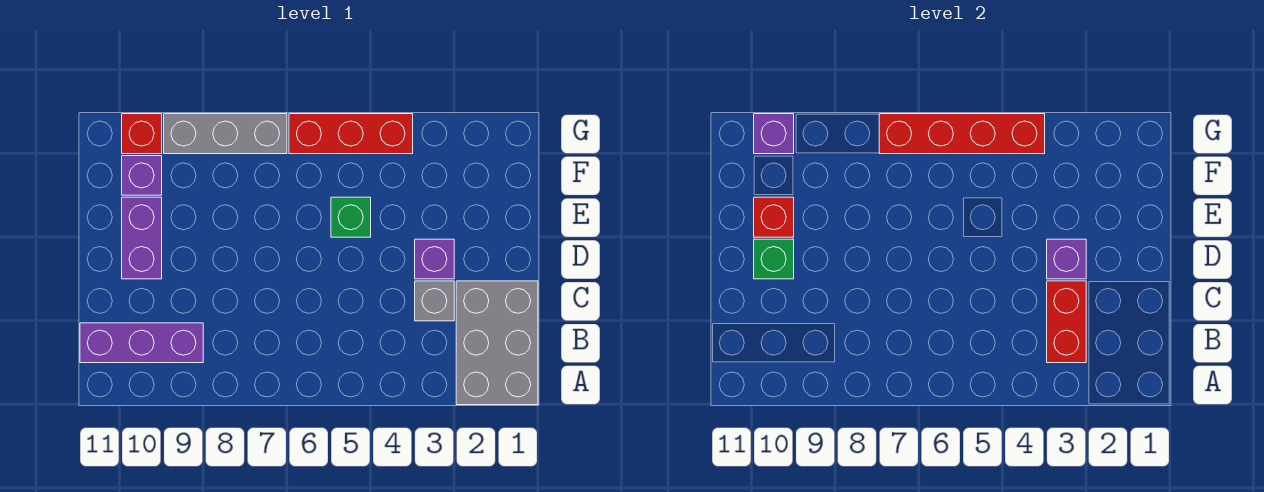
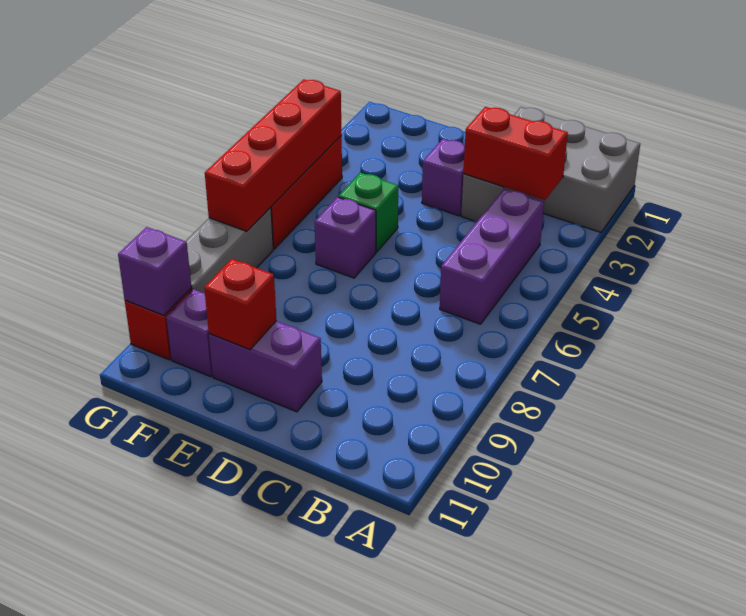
purple 1x3 brick [80,323,203,363] -> purple 1x3 brick moved to [440,189,544,324]
purple 1x1 brick [1047,239,1086,279] -> purple 1x1 brick moved to [315,197,376,278]
green 1x1 brick [754,239,794,279] -> none

